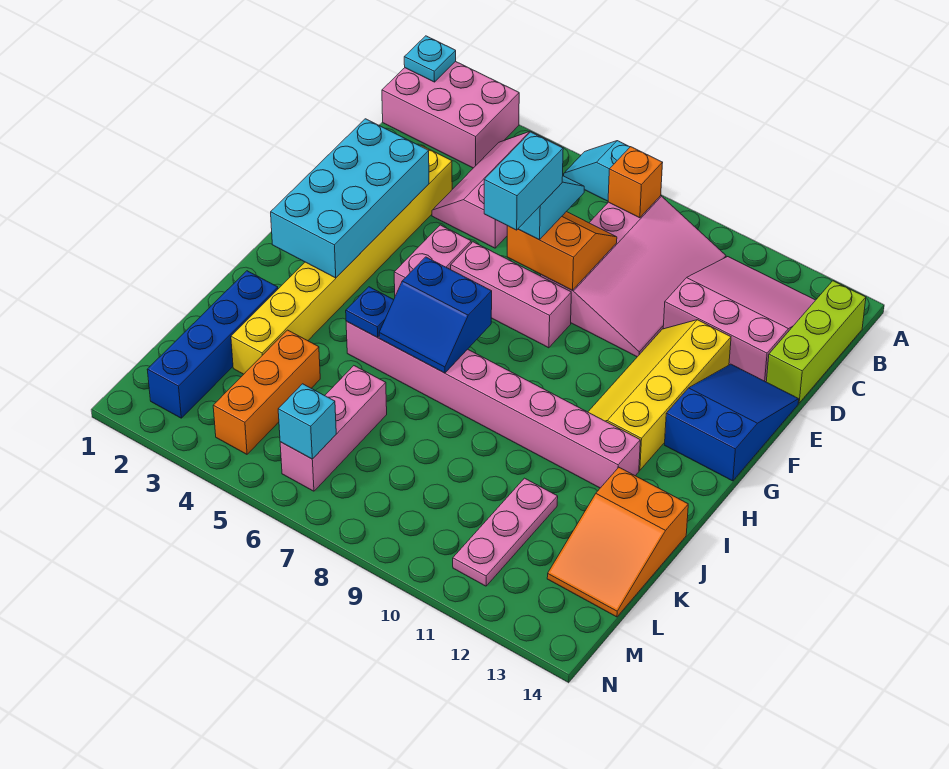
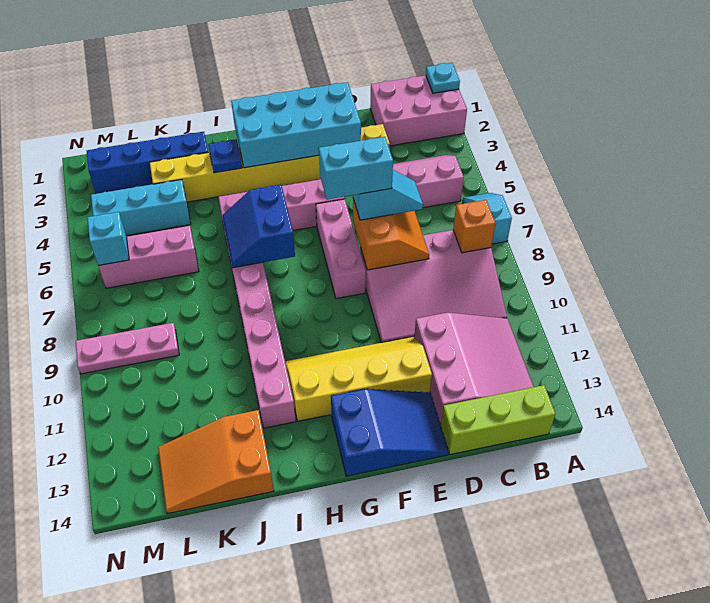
pink 2x3 brick [382,61,519,168] -> pink 2x3 brick turned to [370,75,467,146]
blue 1x1 plate [346,287,394,338] -> blue 1x1 plate moved to [208,139,242,173]
orange 1x3 brick [213,330,320,454] -> cyan 1x3 brick [91,180,191,236]
pink 1x3 plate [453,478,558,586] -> pink 1x3 plate moved to [76,323,179,374]

